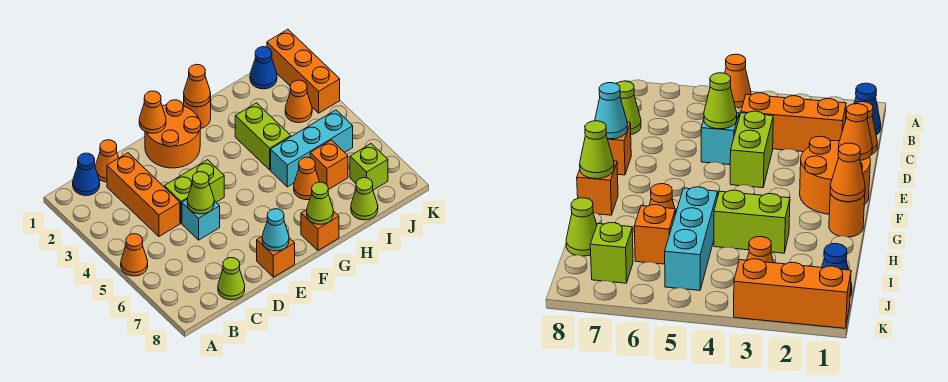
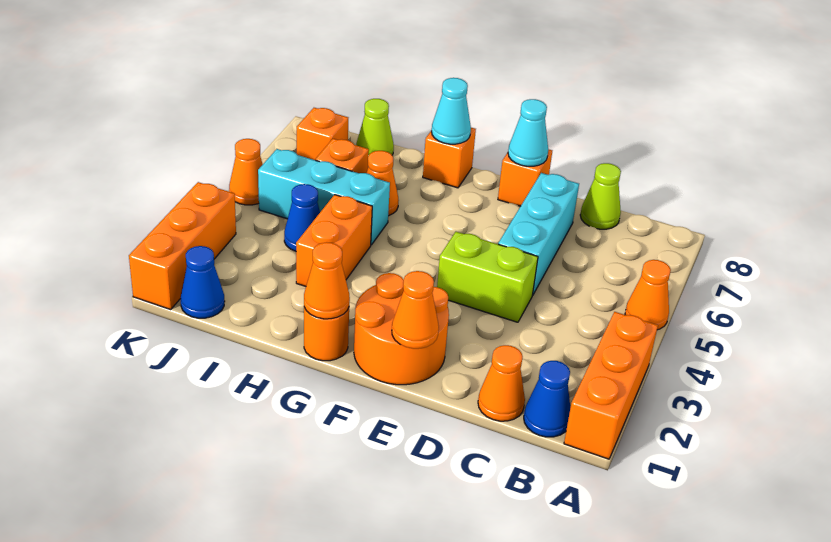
orange 1x3 brick [107,153,180,236] -> orange 1x3 brick moved to [564,312,658,459]
cyan 1x1 brick [182,199,220,240] -> cyan 1x3 brick [498,173,579,296]
lime 1x1 cone [187,172,214,214] -> none
lime 1x1 cone [307,182,333,224] -> cyan 1x1 cone [432,78,471,144]
lime 1x2 brick [235,103,291,170] -> orange 1x2 brick [296,195,372,286]
none -> blue 1x1 cone [284,184,320,251]
orange 1x1 cone [285,80,312,123] -> orange 1x1 cone moved to [229,139,263,205]
lime 1x1 brick [350,144,388,190] -> orange 1x1 brick [297,108,348,160]

